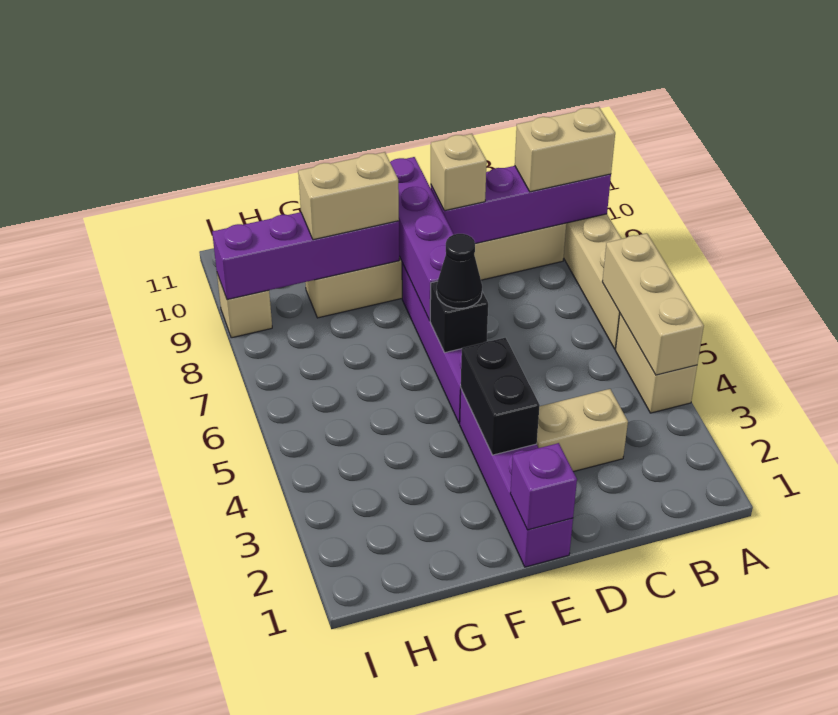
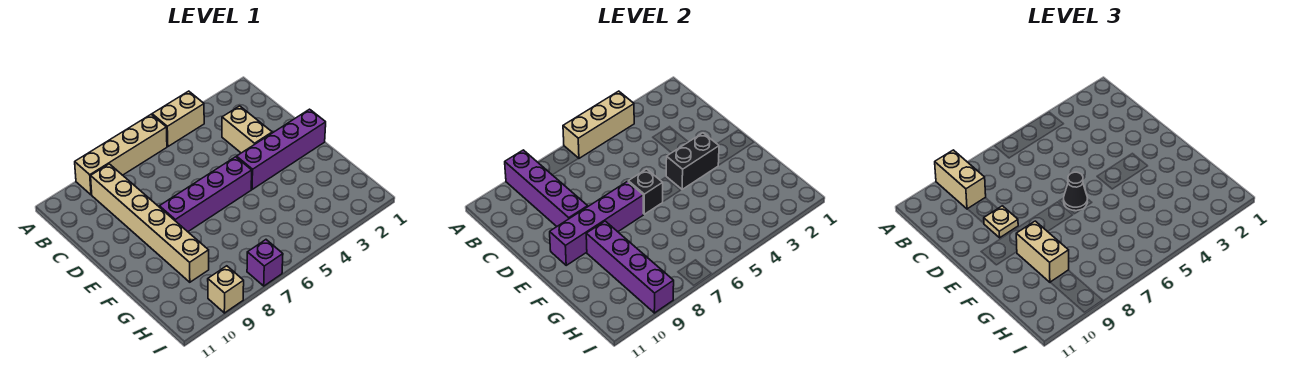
tan 1x1 brick [431,134,487,211] -> tan 1x1 plate [984,206,1018,238]
purple 1x1 brick [510,443,577,530] -> purple 1x1 brick moved to [247,240,283,286]

